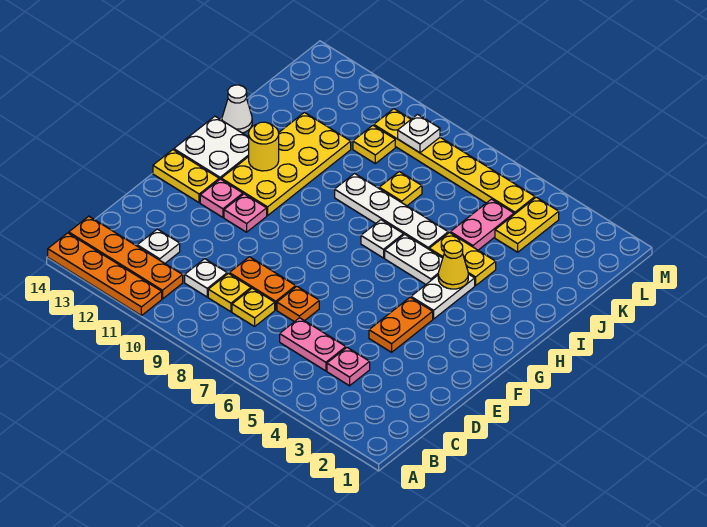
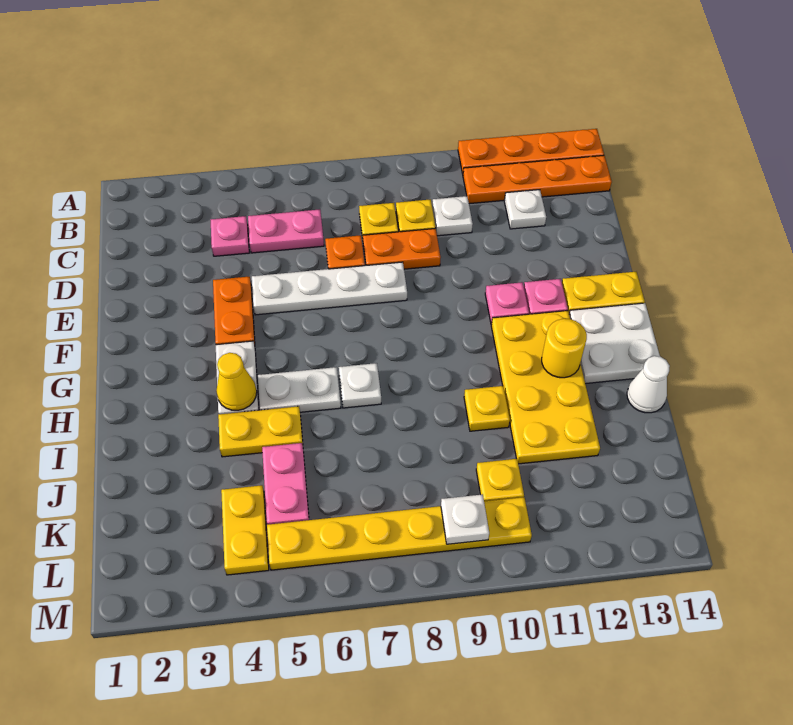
white 1x4 plate [335,173,448,249] -> white 1x4 plate moved to [252,262,407,315]
yellow 1x1 plate [379,172,422,206] -> yellow 1x1 plate moved to [464,386,510,431]

